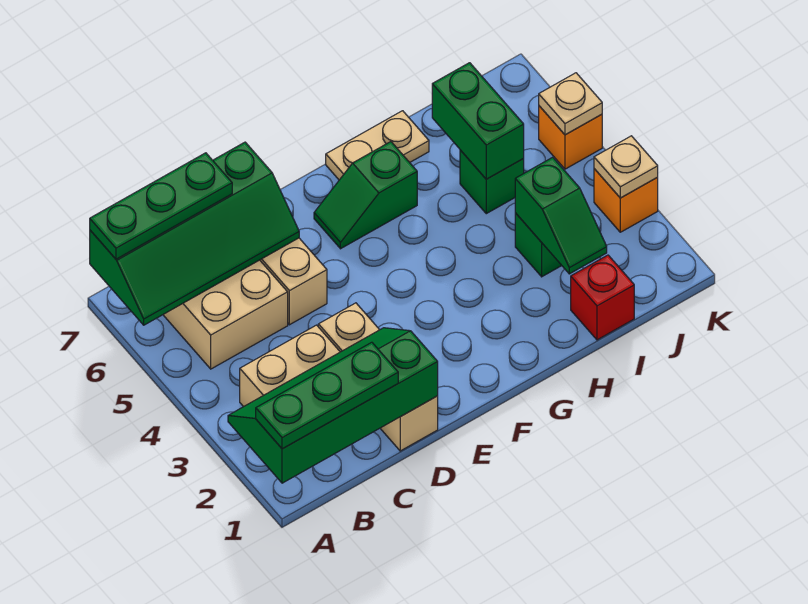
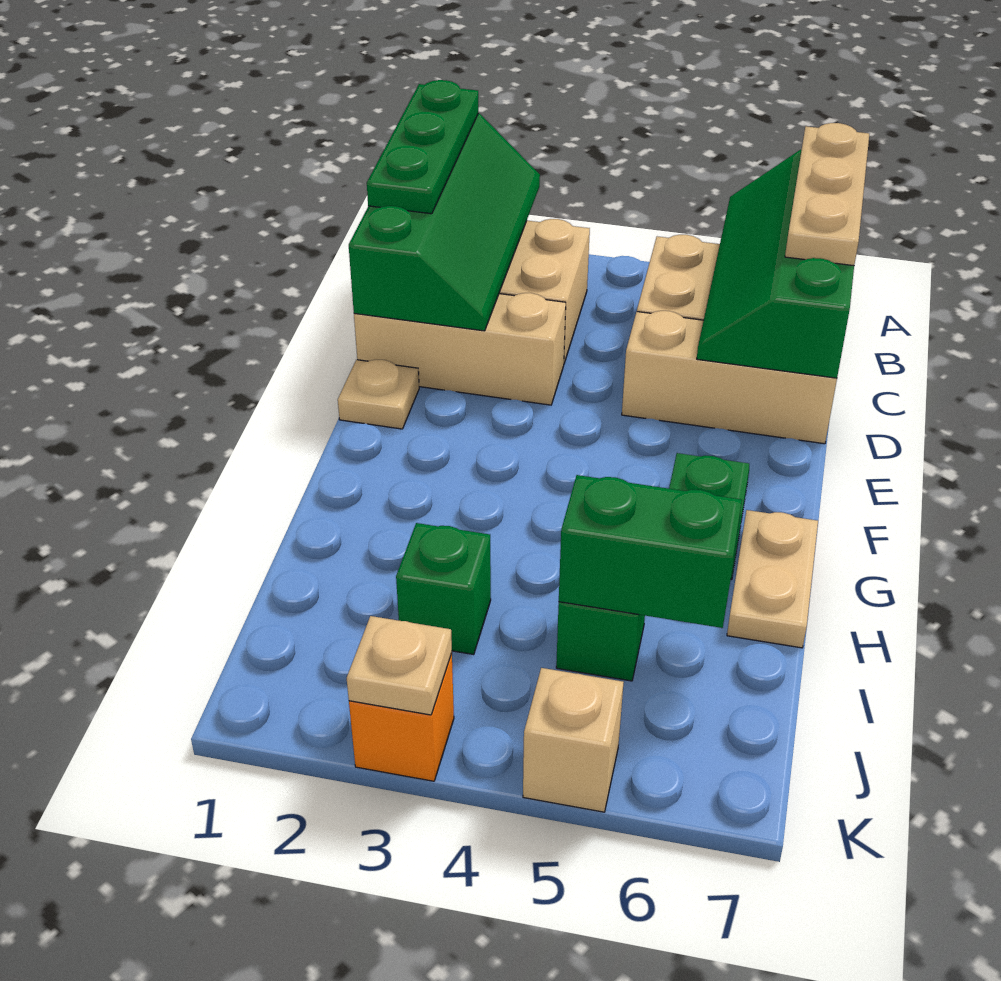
green 1x3 plate [90,153,232,259] -> tan 1x3 plate [785,123,869,266]
red 1x1 brick [571,255,634,340] -> none
green 1x2 slope [515,157,607,274] -> none
orange 1x1 brick [539,106,602,169] -> tan 1x1 brick [523,668,624,812]
tan 1x1 plate [539,73,602,135] -> tan 1x1 plate moved to [338,360,419,429]

